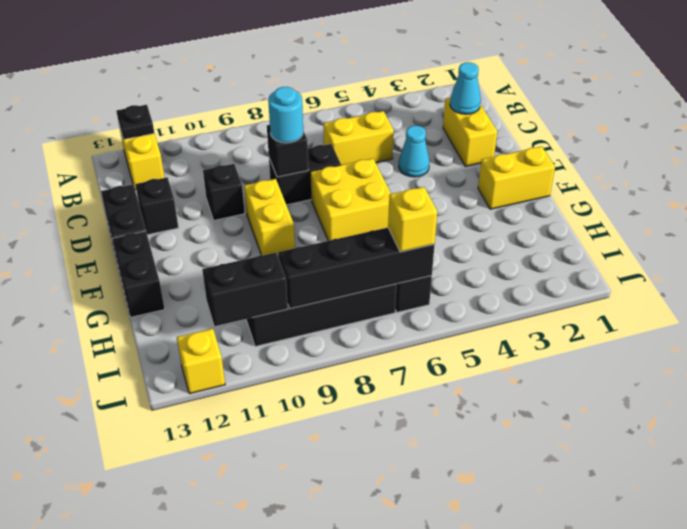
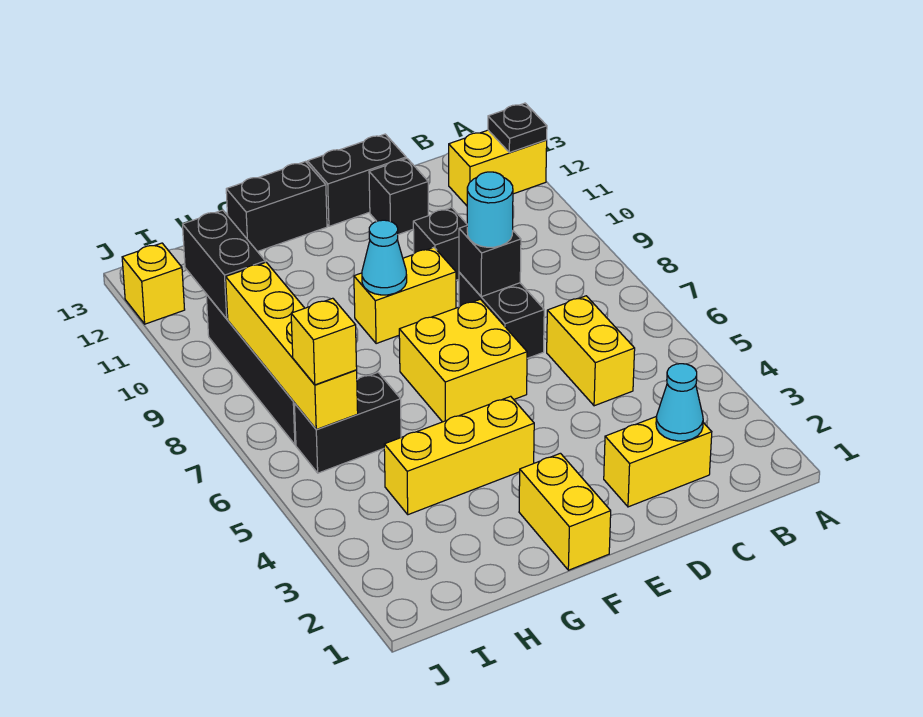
cyan 1x1 cone [399,126,430,177] -> cyan 1x1 cone moved to [362,220,407,295]
none -> yellow 1x3 brick [384,396,534,515]
black 1x4 brick [278,228,435,309] -> yellow 1x4 brick [226,262,358,429]

